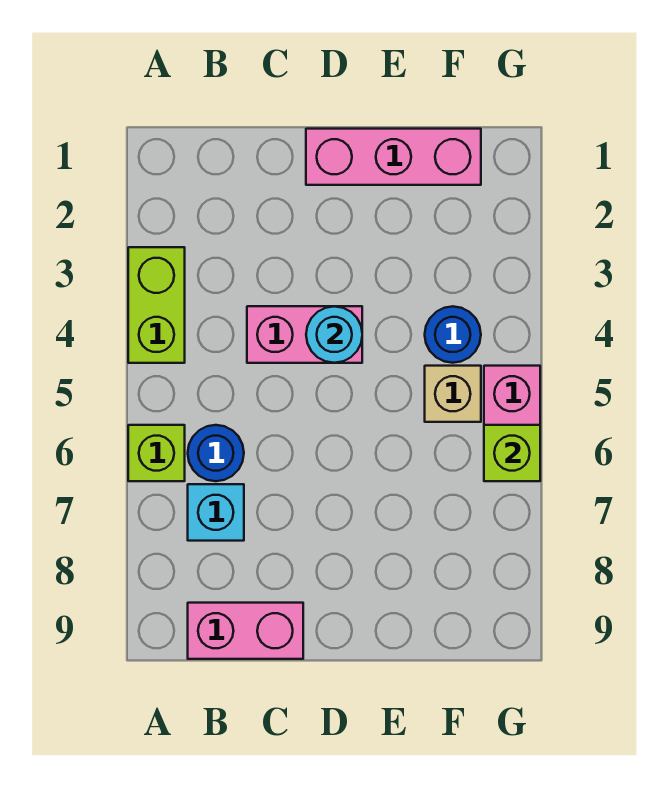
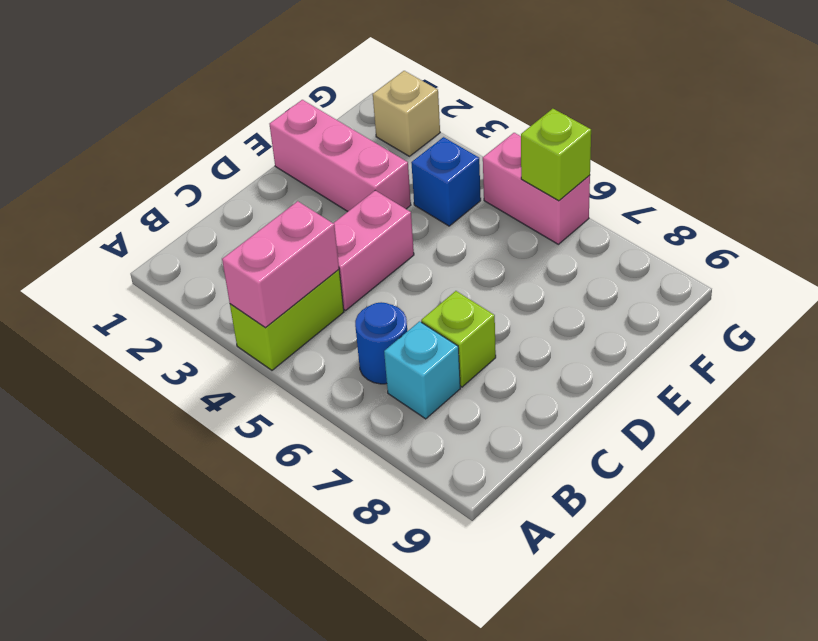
lime 1x2 brick [128,247,185,363] -> lime 1x2 brick turned to [230,270,344,370]
lime 1x1 brick [128,425,185,481] -> lime 1x1 brick moved to [421,291,496,387]
pink 1x2 brick [188,603,303,659] -> pink 1x2 brick moved to [222,201,339,328]
pink 1x3 brick [306,129,481,185] -> pink 1x3 brick turned to [270,100,411,211]
cyan 1x1 round brick [306,306,362,363] -> none
blue 1x1 round brick [425,306,481,363] -> blue 1x1 brick [411,137,481,226]
tan 1x1 brick [425,366,481,422] -> tan 1x1 brick moved to [373,71,440,156]

